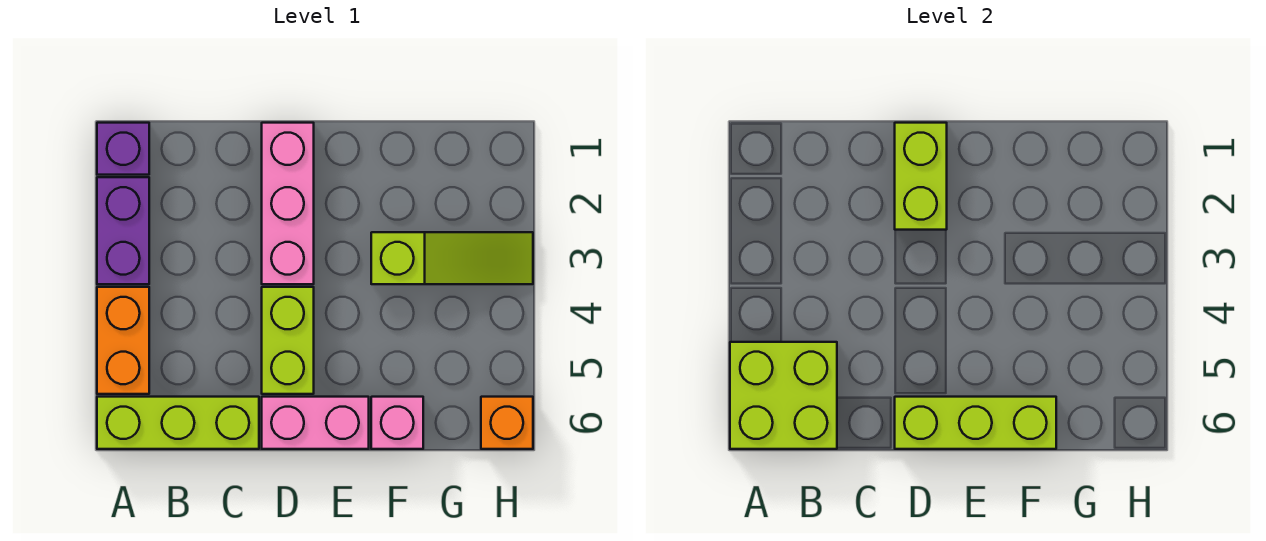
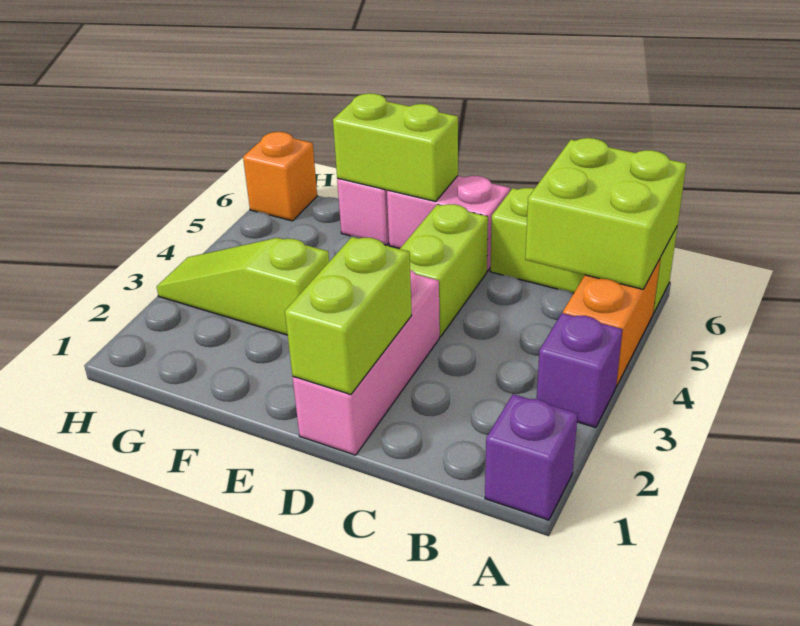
purple 1x2 brick [97,177,149,284] -> purple 1x1 brick [537,313,623,427]
lime 1x3 brick [895,397,1056,449] -> lime 1x2 brick [333,93,458,202]

